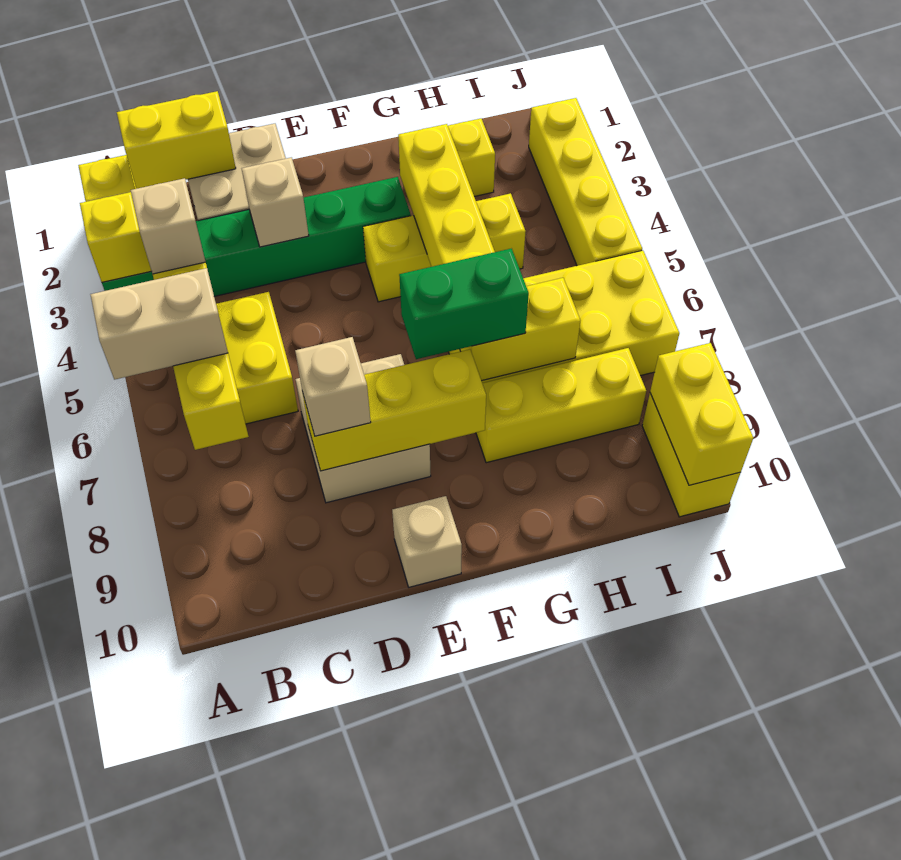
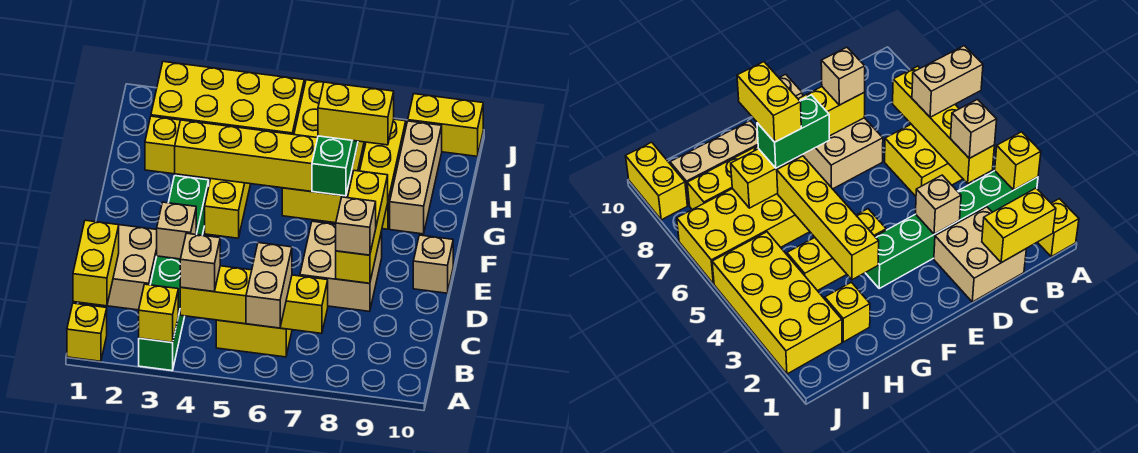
none -> tan 1x3 brick [390,121,442,234]
yellow 1x4 brick [529,98,642,266] -> yellow 2x4 brick [151,62,304,135]
yellow 1x2 brick [650,343,753,485] -> yellow 1x2 brick moved to [318,82,394,145]

